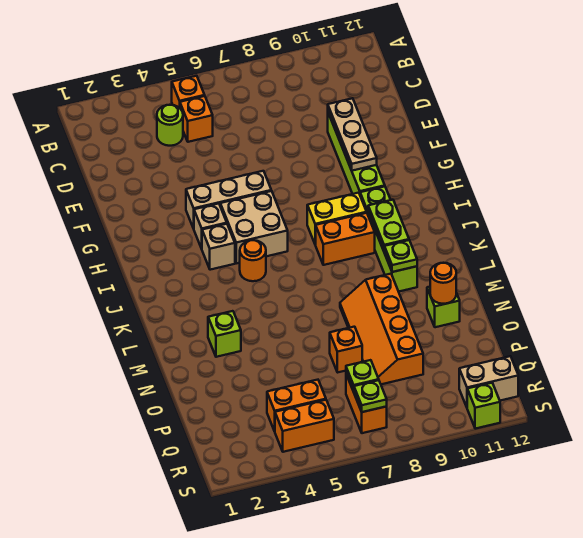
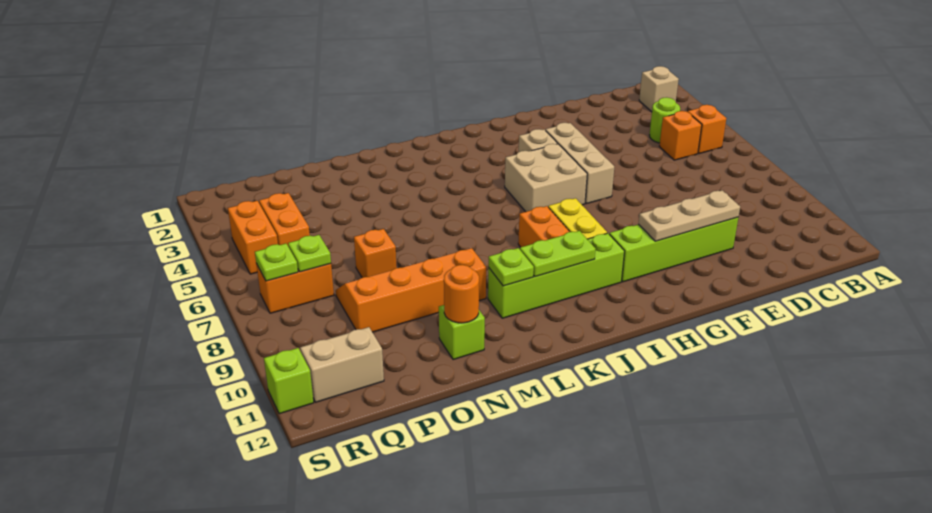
tan 1x1 brick [202,224,235,270] -> tan 1x1 brick moved to [639,66,679,112]
orange 1x1 round brick [240,240,266,281] -> none
lime 1x1 brick [208,311,241,357] -> none
tan 1x2 brick [459,356,518,407] -> tan 1x2 brick turned to [300,327,384,402]

